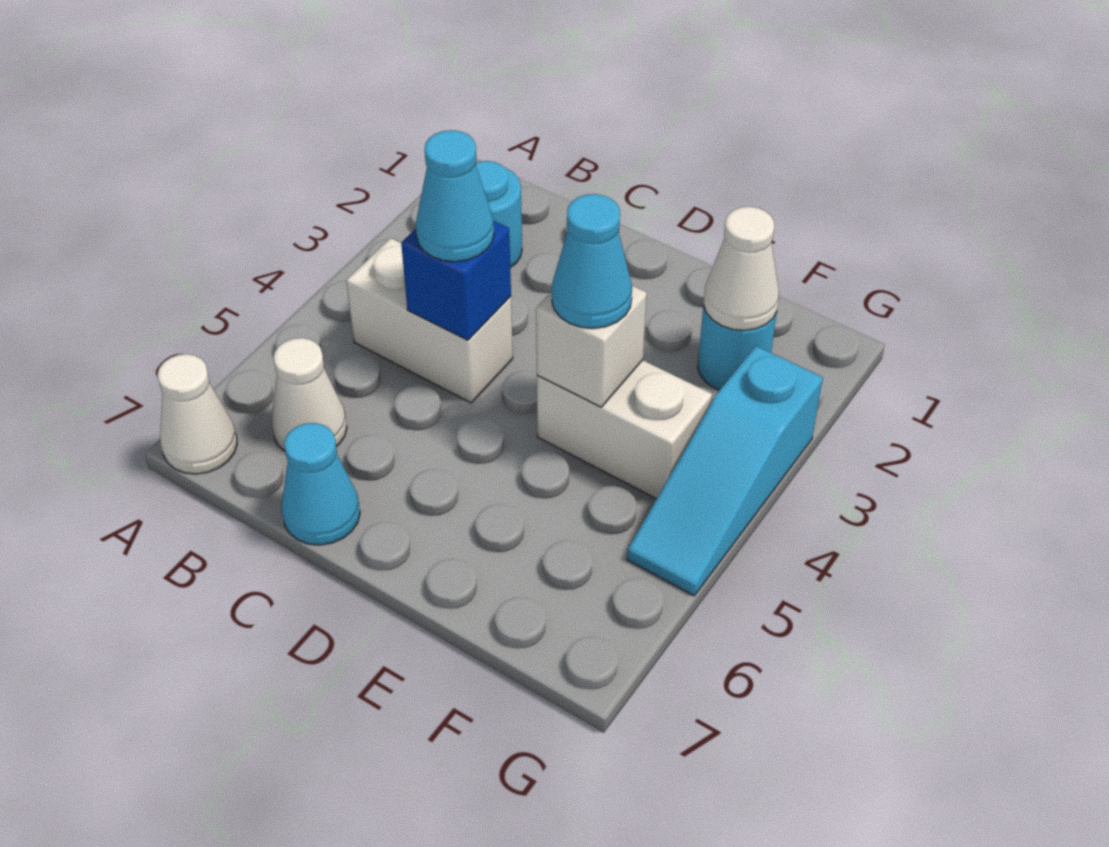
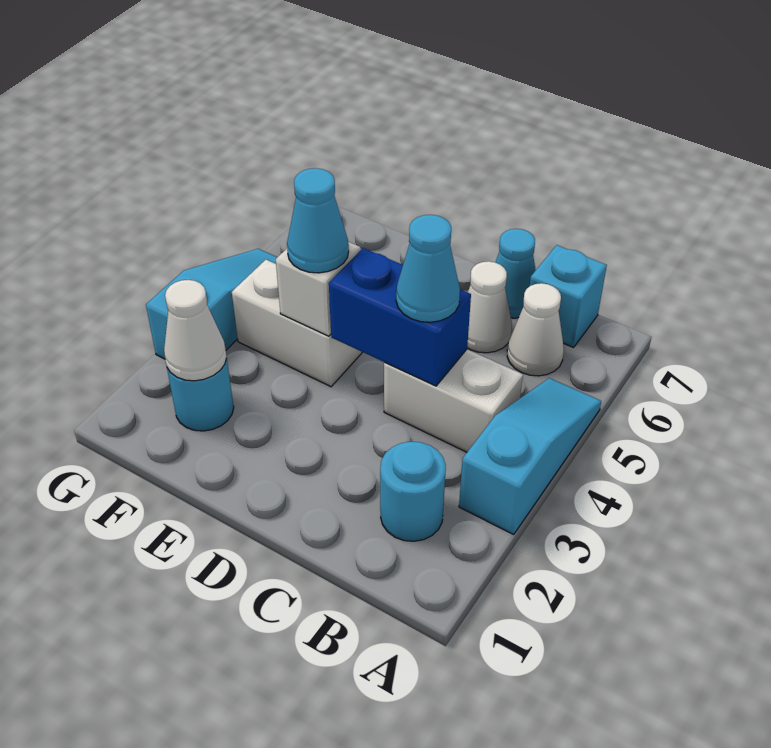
none -> cyan 1x3 slope [459,378,601,535]
white 1x1 cone [158,354,237,474] -> white 1x1 cone moved to [467,261,512,353]
none -> cyan 1x1 brick [530,245,607,348]
blue 1x1 brick [401,221,511,340] -> blue 1x2 brick [329,248,471,386]

